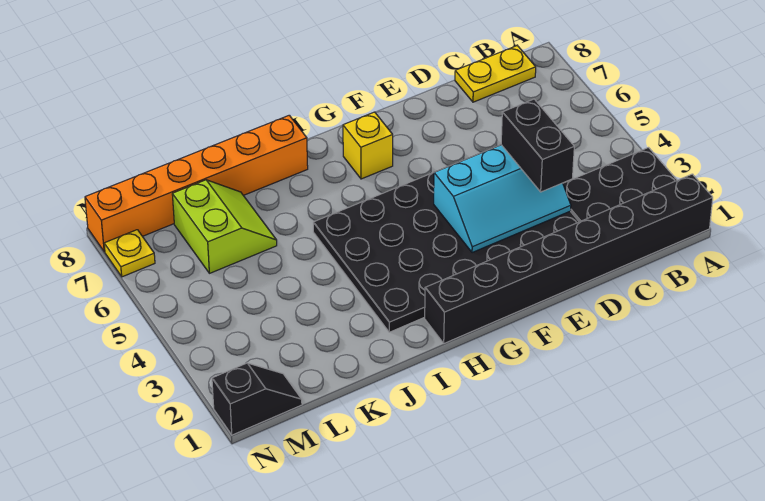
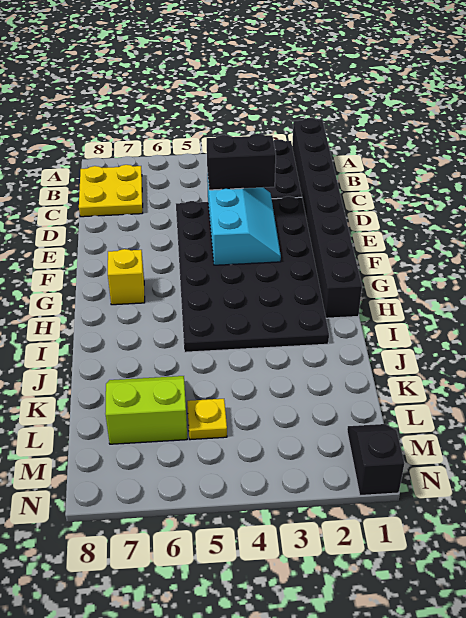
yellow 1x2 plate [455,46,536,102] -> yellow 2x2 plate [79,165,143,217]
orange 1x6 brick [85,115,308,252] -> none
yellow 1x1 plate [104,230,155,277] -> yellow 1x1 plate moved to [187,399,227,440]

